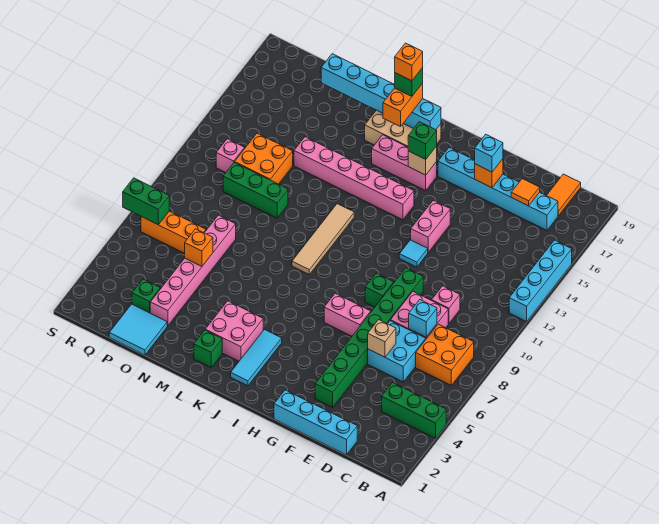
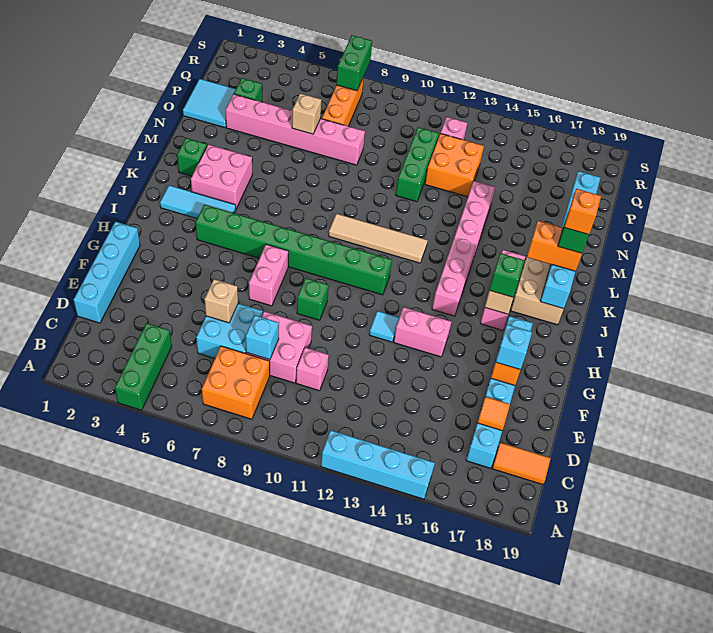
green 1x8 brick [315,268,423,408] -> green 1x8 brick moved to [196,205,392,295]
orange 1x1 brick [185,229,213,266] -> tan 1x1 brick [292,93,321,134]

